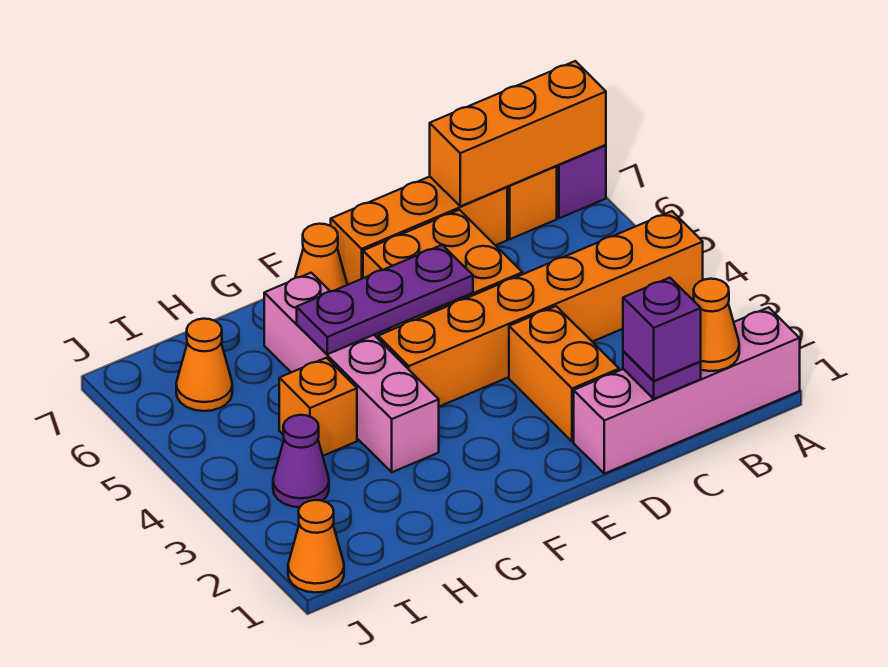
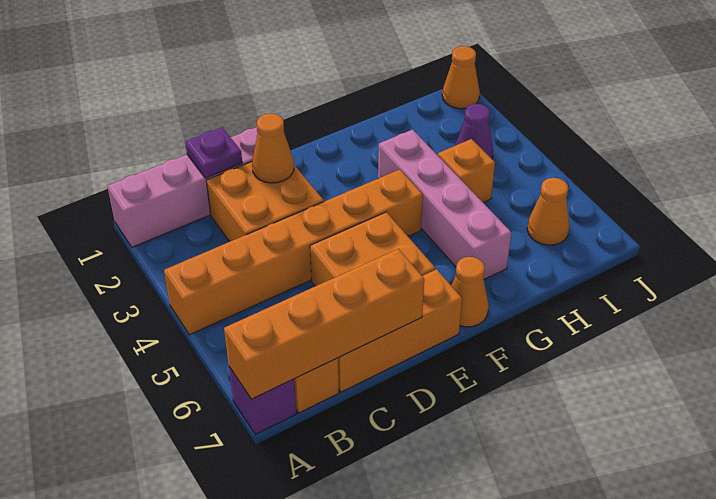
orange 1x3 brick [430,61,606,206] -> orange 1x4 brick [224,249,424,399]
orange 1x1 cone [694,279,739,371] -> orange 1x1 cone moved to [252,114,294,183]
purple 1x1 brick [623,278,701,381] -> none
orange 1x2 brick [509,306,619,442] -> orange 2x2 brick [206,162,324,242]
purple 1x3 plate [297,245,473,354] -> none

